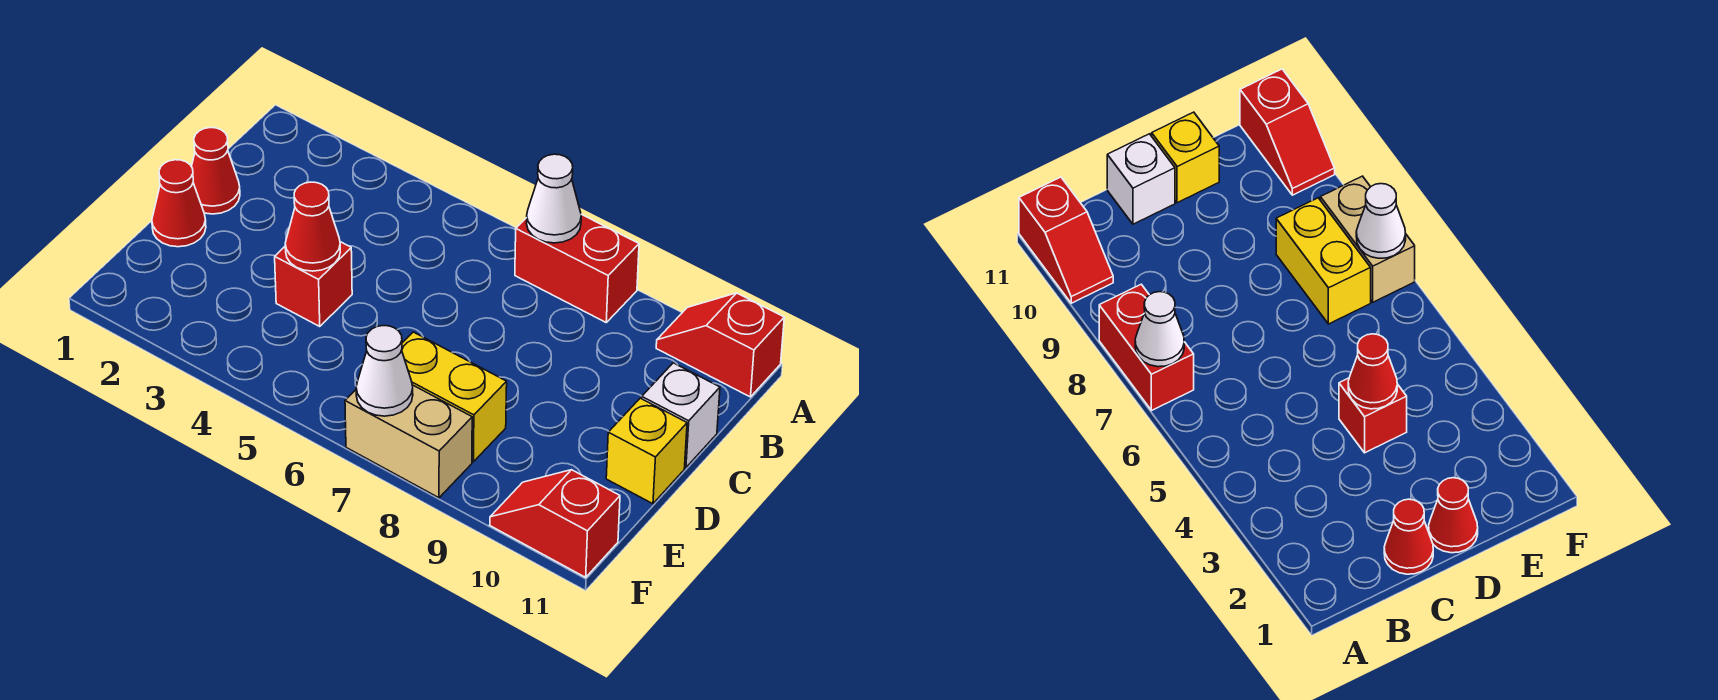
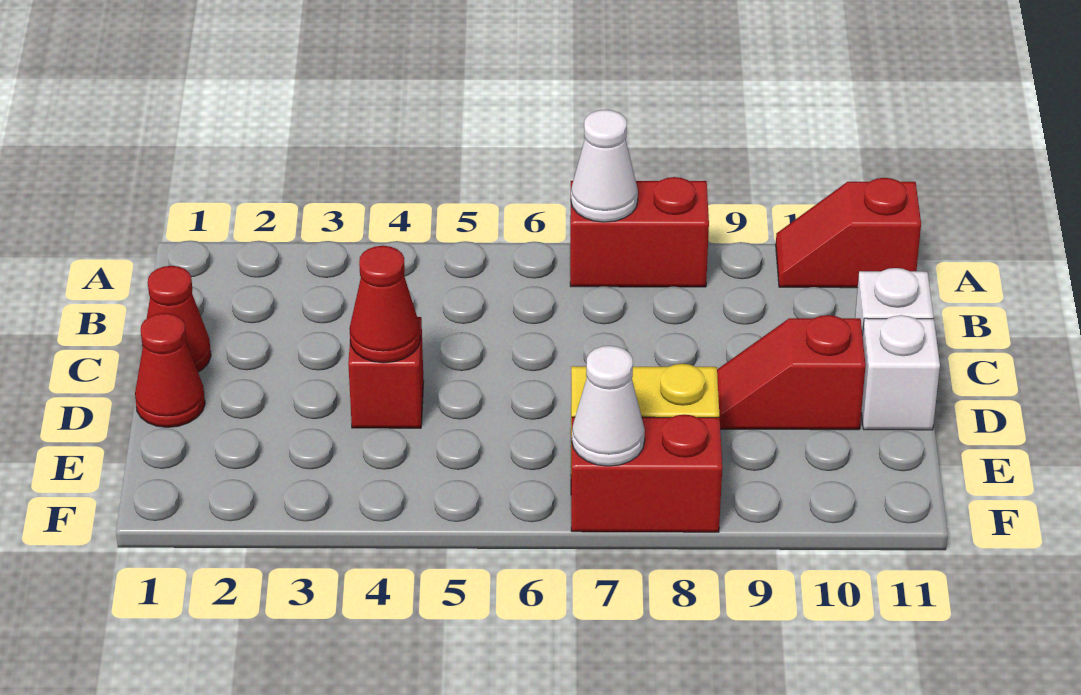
yellow 1x1 brick [606,398,687,504] -> white 1x1 brick [861,315,940,430]
tan 1x2 brick [345,385,472,498] -> red 1x2 brick [571,415,722,532]
red 1x2 slope [490,470,620,577] -> red 1x2 slope moved to [717,315,866,430]

